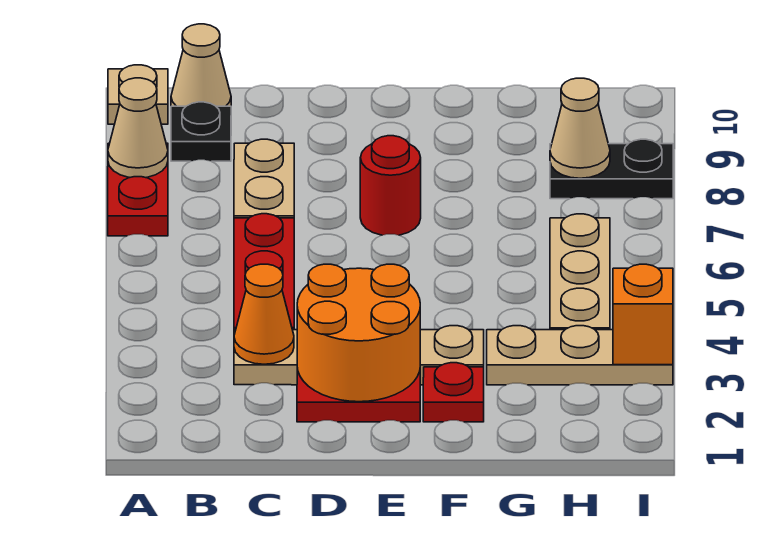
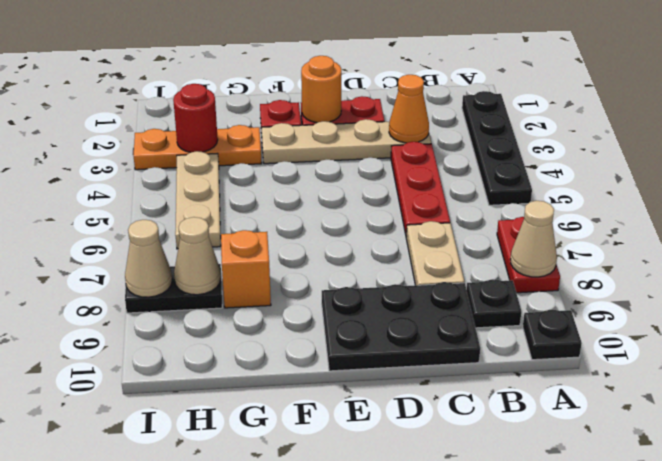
none -> black 1x4 plate [462,91,532,205]
tan 1x1 plate [108,65,168,124] -> black 1x1 plate [523,310,582,360]
tan 1x1 cone [171,24,231,106] -> tan 1x1 cone moved to [125,220,172,297]
none -> black 2x3 plate [322,282,480,371]
orange 2x2 round brick [297,264,420,402] -> orange 1x1 round brick [301,56,341,123]
red 1x1 round brick [360,136,421,235] -> red 1x1 round brick moved to [173,84,218,152]
tan 1x3 plate [487,326,673,385] -> orange 1x3 plate [134,125,262,170]
orange 1x1 brick [613,264,673,365] -> orange 1x1 brick moved to [221,230,271,308]

